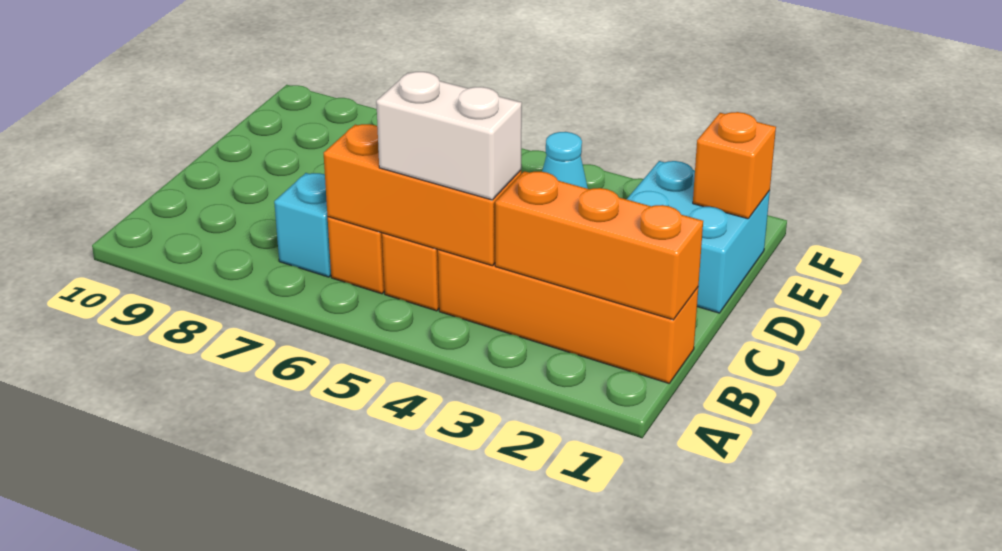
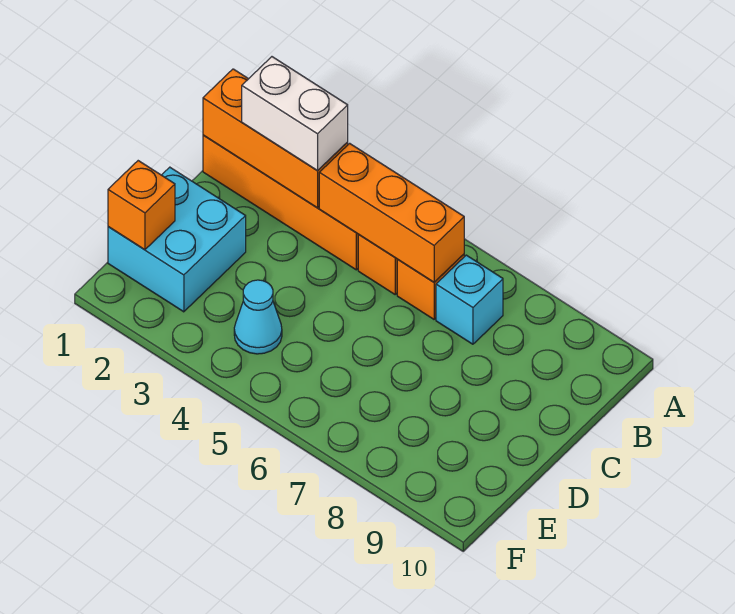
white 1x2 brick [376,72,522,200] -> white 1x2 brick moved to [242,57,348,171]

